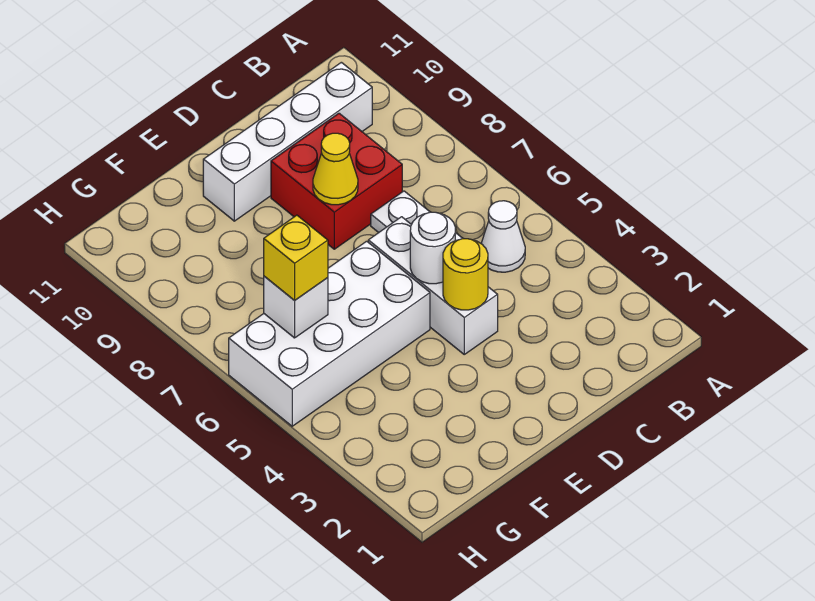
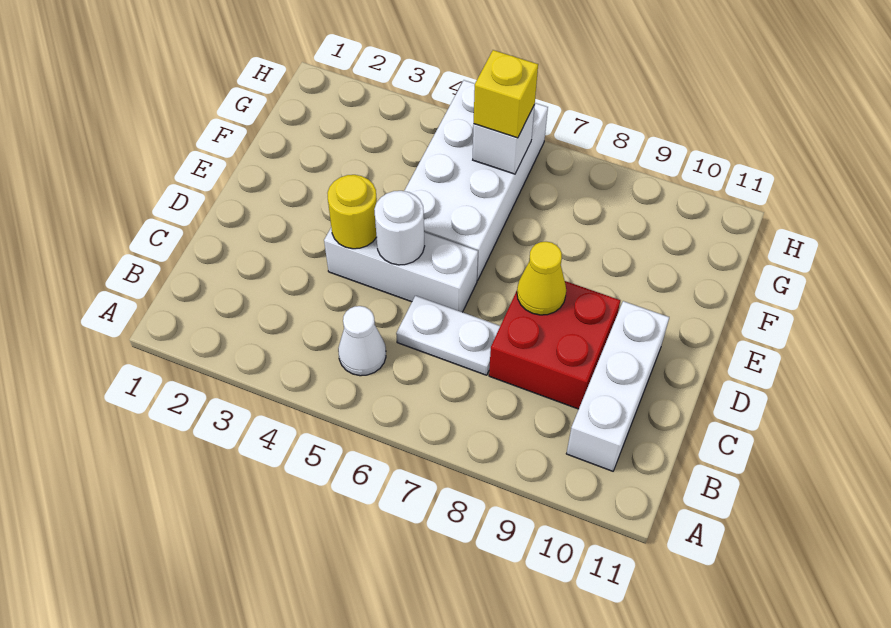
white 1x4 brick [203,62,372,221] -> white 1x3 brick [566,301,669,471]

